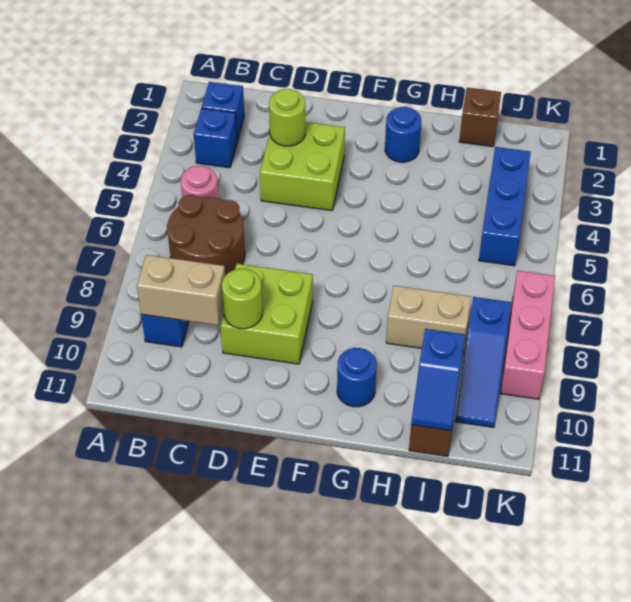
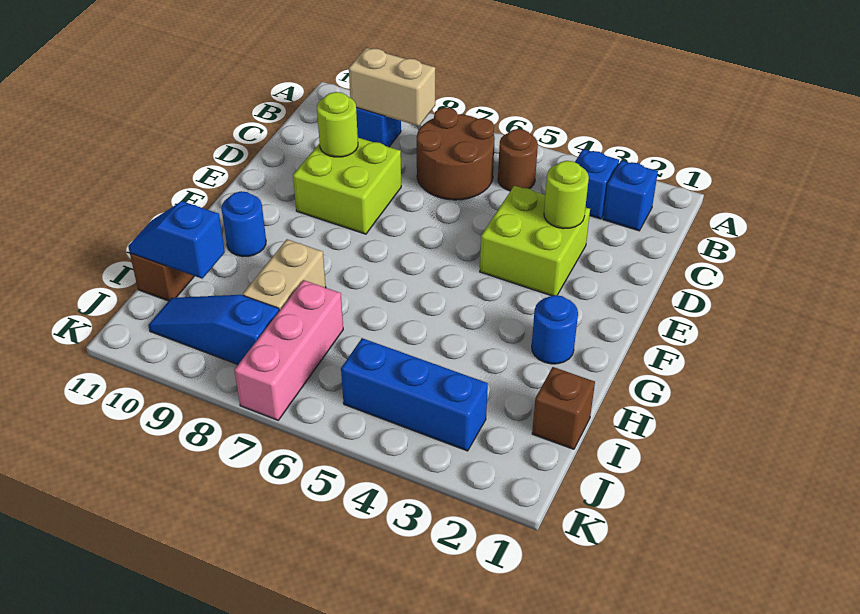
pink 1x1 round brick [181,166,218,198] -> brown 1x1 round brick [498,129,538,191]
tan 1x2 brick [137,255,225,325] -> tan 1x2 brick turned to [349,48,435,126]
pink 1x3 brick [501,271,555,399] -> pink 1x3 brick turned to [234,280,343,420]

